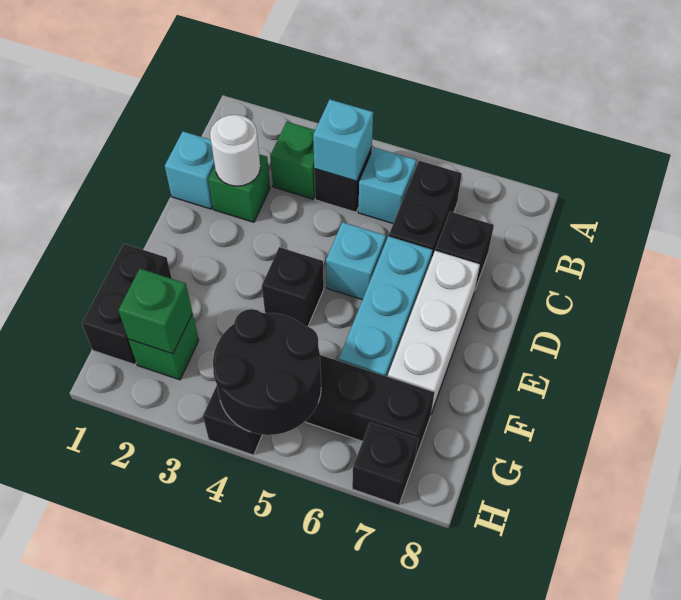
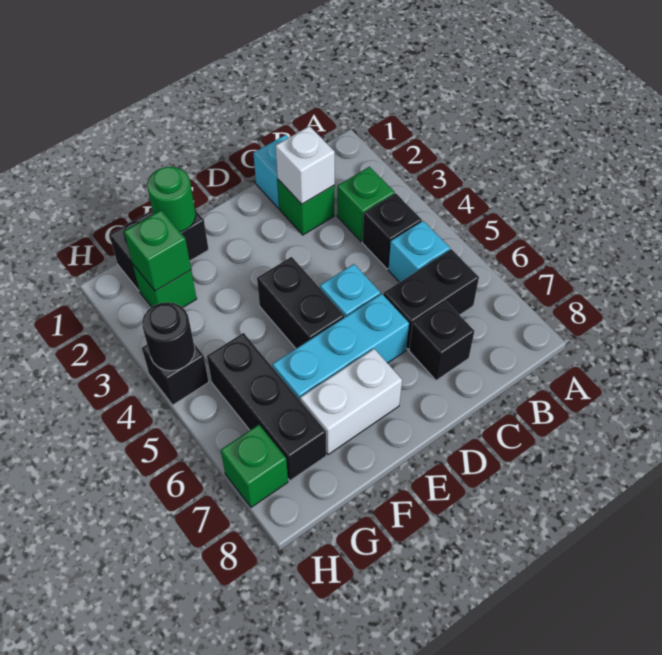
cyan 1x1 brick [313,100,373,181] -> none
white 1x1 round brick [210,115,260,186] -> white 1x1 brick [276,126,335,204]
white 1x3 brick [388,251,480,413] -> white 1x2 brick [300,349,402,455]
black 1x1 brick [262,247,324,326] -> black 1x2 brick [257,257,344,348]
none -> green 1x1 round brick [147,167,196,232]
black 2x2 round brick [213,309,321,435] -> black 1x1 round brick [142,302,195,371]
black 1x1 brick [352,422,418,505] -> green 1x1 brick [221,425,288,507]

